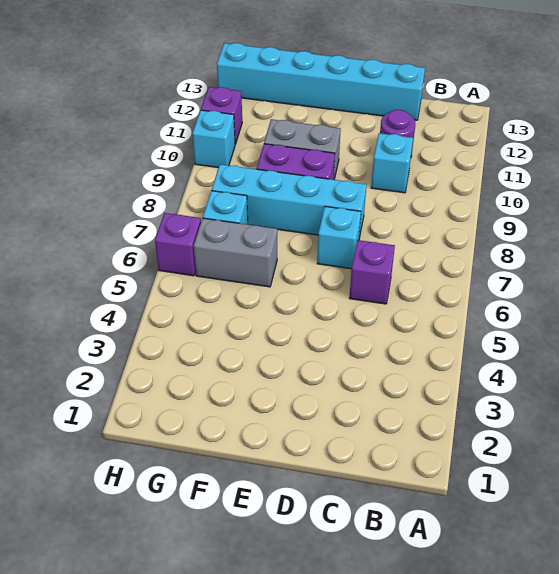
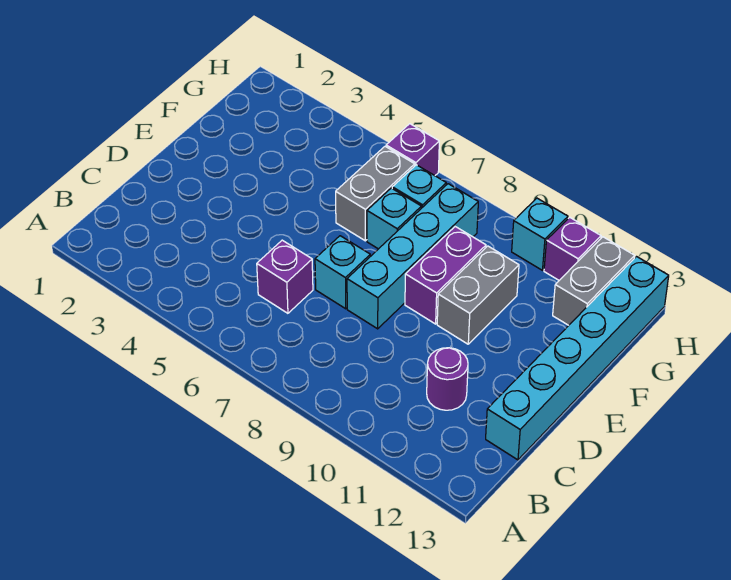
cyan 1x1 brick [371,133,413,193] -> cyan 1x1 brick moved to [367,188,421,249]
none -> grey 1x2 brick [553,237,635,325]

